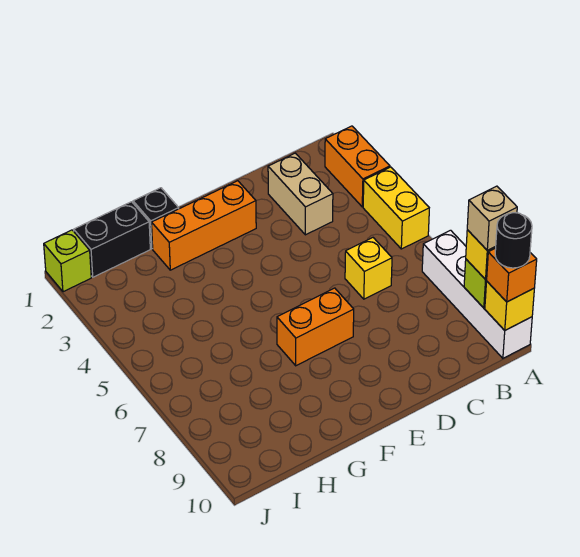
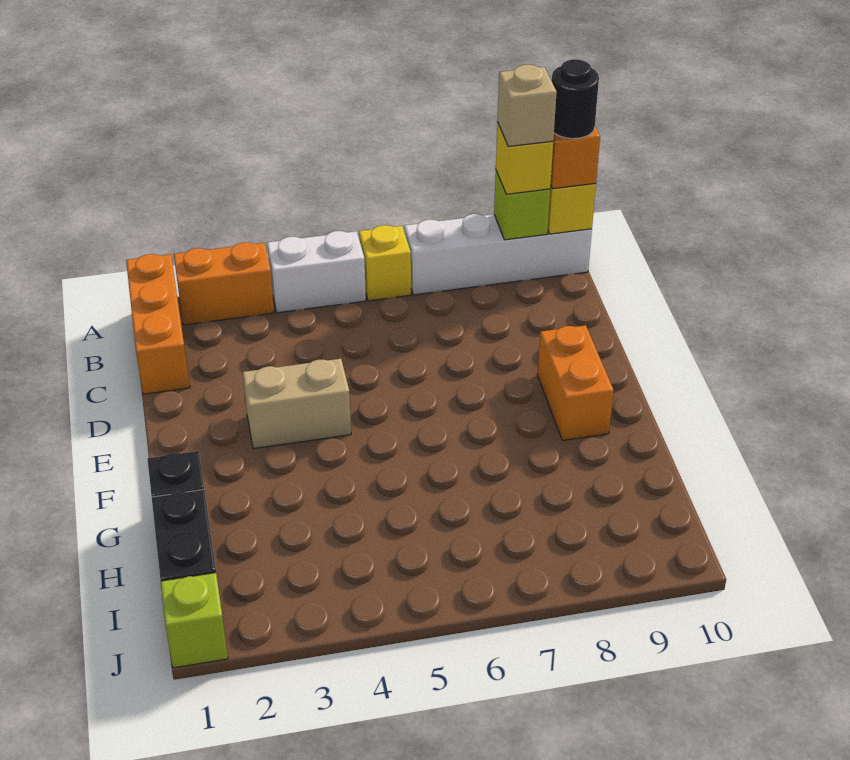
yellow 1x2 brick [363,167,429,249] -> white 1x2 brick [267,231,366,313]
tan 1x2 brick [268,153,333,235] -> tan 1x2 brick moved to [243,359,351,449]
yellow 1x1 brick [345,238,392,299] -> yellow 1x1 brick moved to [359,225,411,301]
orange 1x3 brick [152,181,256,270] -> orange 1x3 brick moved to [126,254,190,394]
orange 1x2 brick [277,288,354,366] -> orange 1x2 brick moved to [537,325,614,440]

